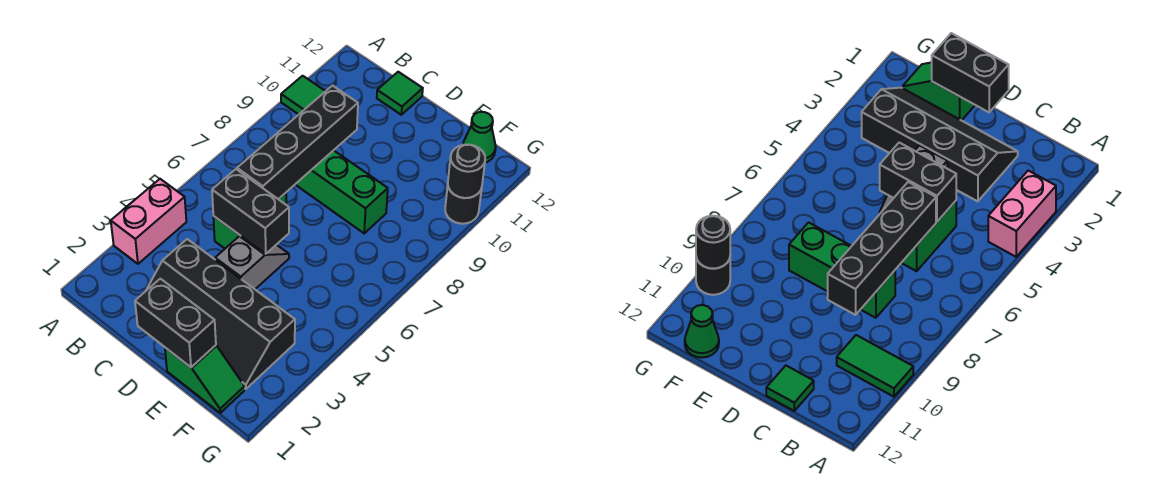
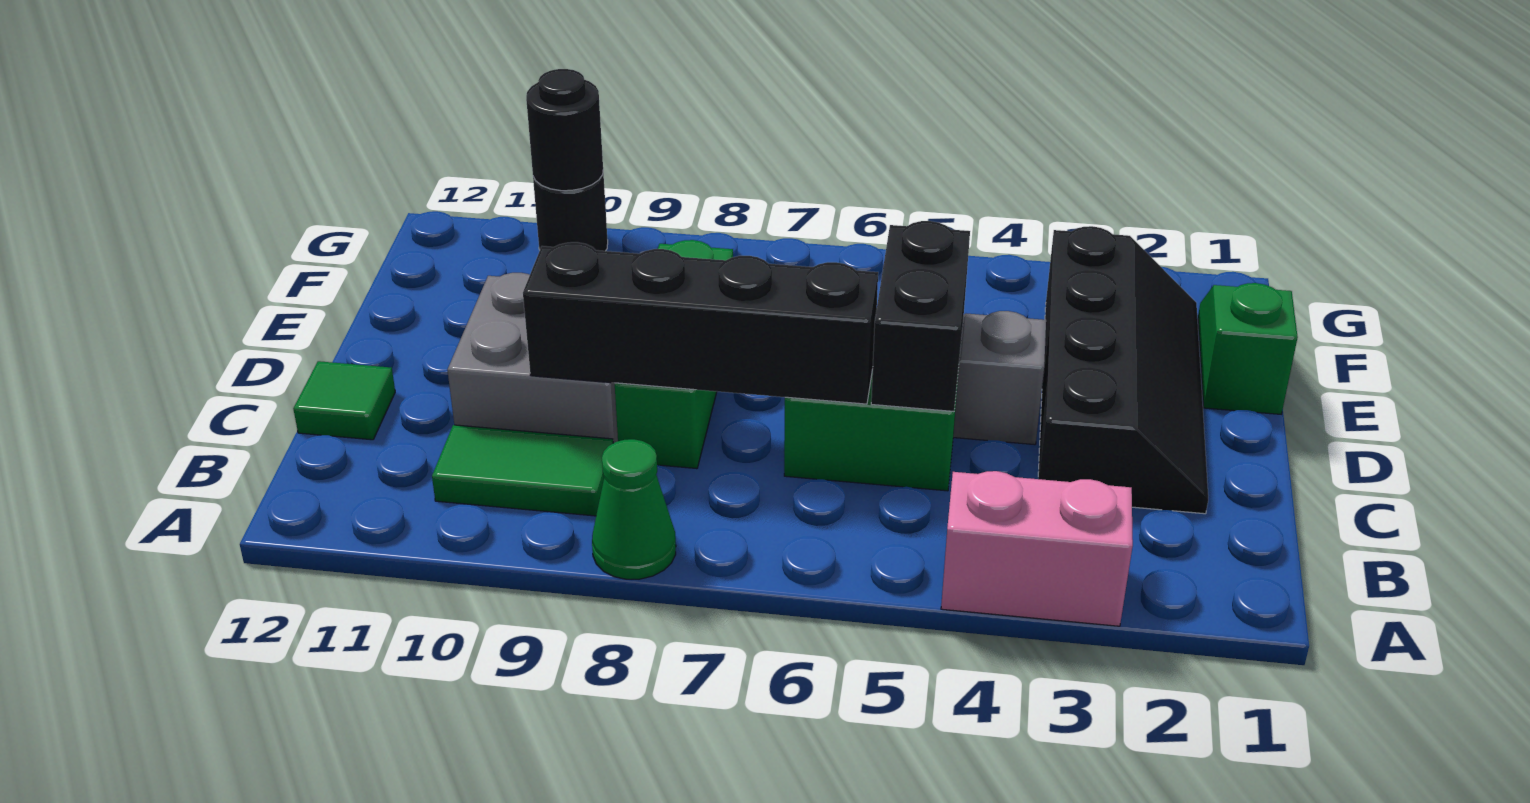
green 1x2 tile [281,76,325,115] -> green 1x2 tile turned to [432,425,613,516]
none -> grey 2x2 brick [448,273,618,443]
black 1x2 brick [135,279,216,367] -> none
green 1x1 cone [463,112,496,162] -> green 1x1 cone moved to [592,439,676,579]

